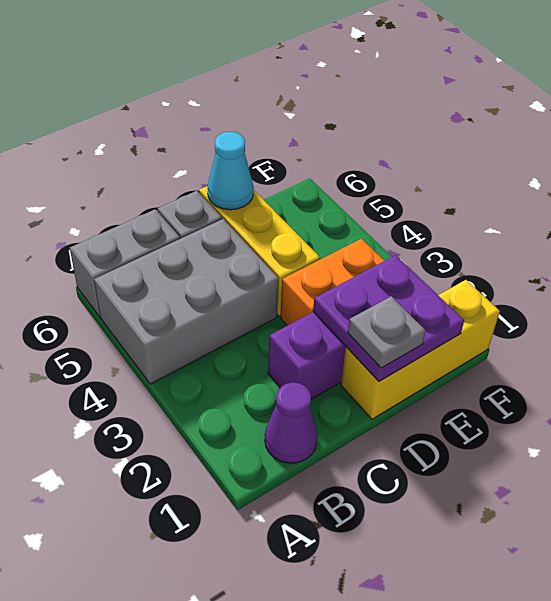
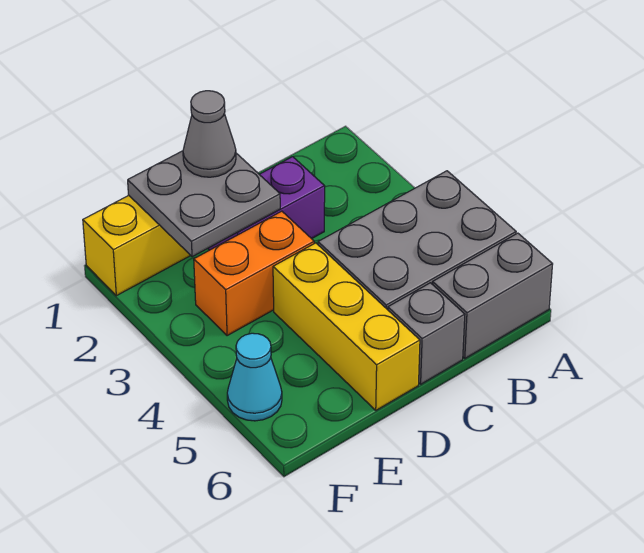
purple 1x1 cone [265,383,317,463] -> none
purple 2x2 plate [313,255,464,381] -> grey 2x2 plate [128,151,280,257]
grey 1x1 plate [348,296,426,368] -> grey 1x1 cone [183,91,236,177]
cyan 1x1 cone [207,132,254,210] -> cyan 1x1 cone moved to [227,333,282,421]

